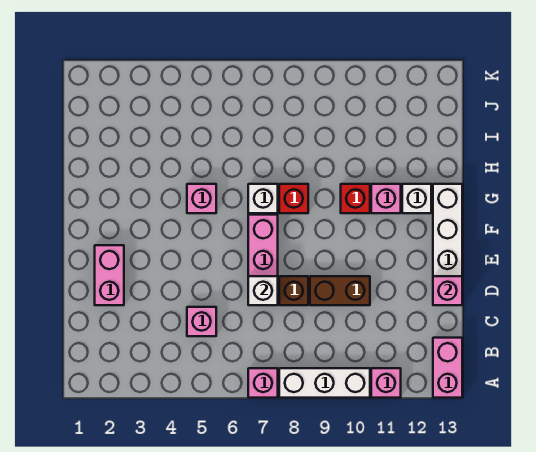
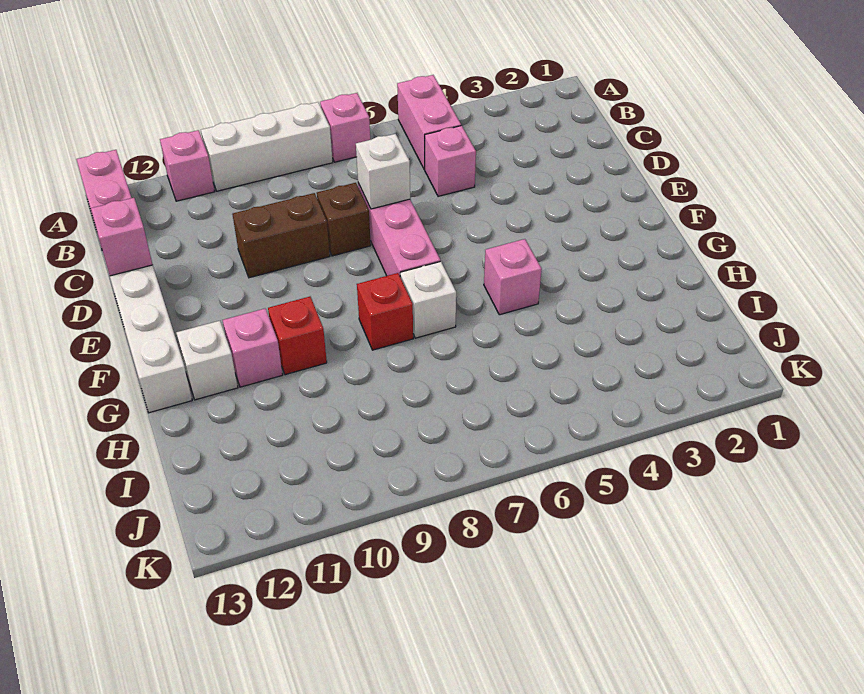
pink 1x2 brick [95,245,124,305] -> pink 1x2 brick moved to [397,75,461,169]

